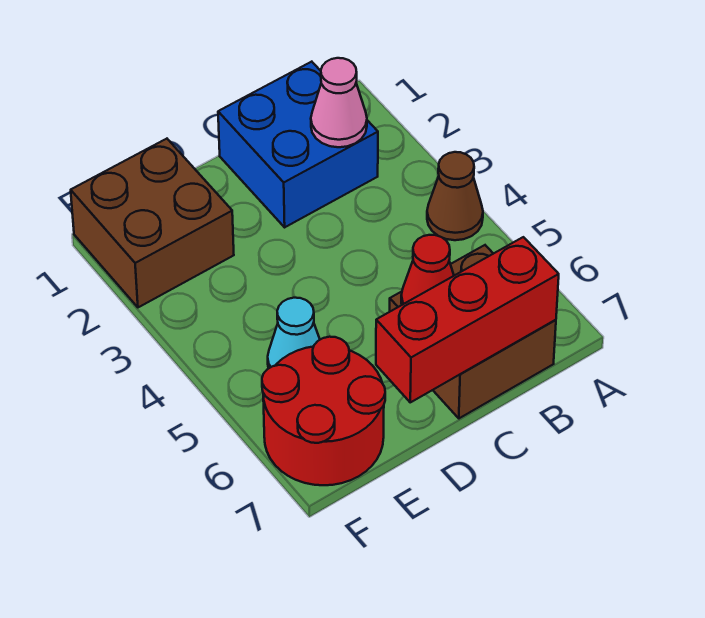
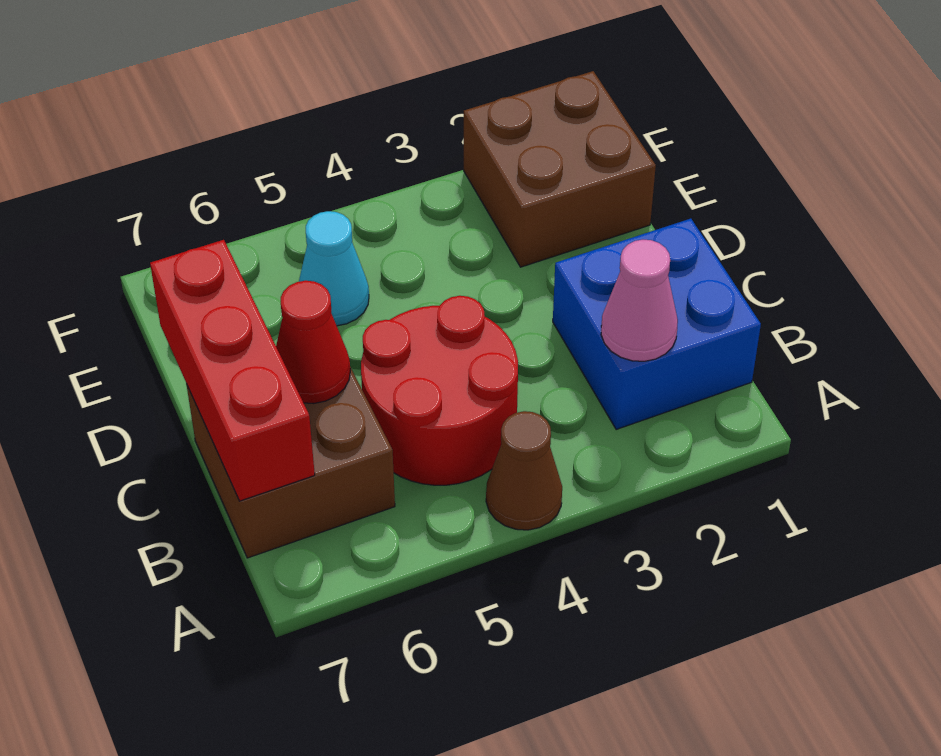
red 2x2 round brick [262,337,385,485] -> red 2x2 round brick moved to [361,296,518,485]

